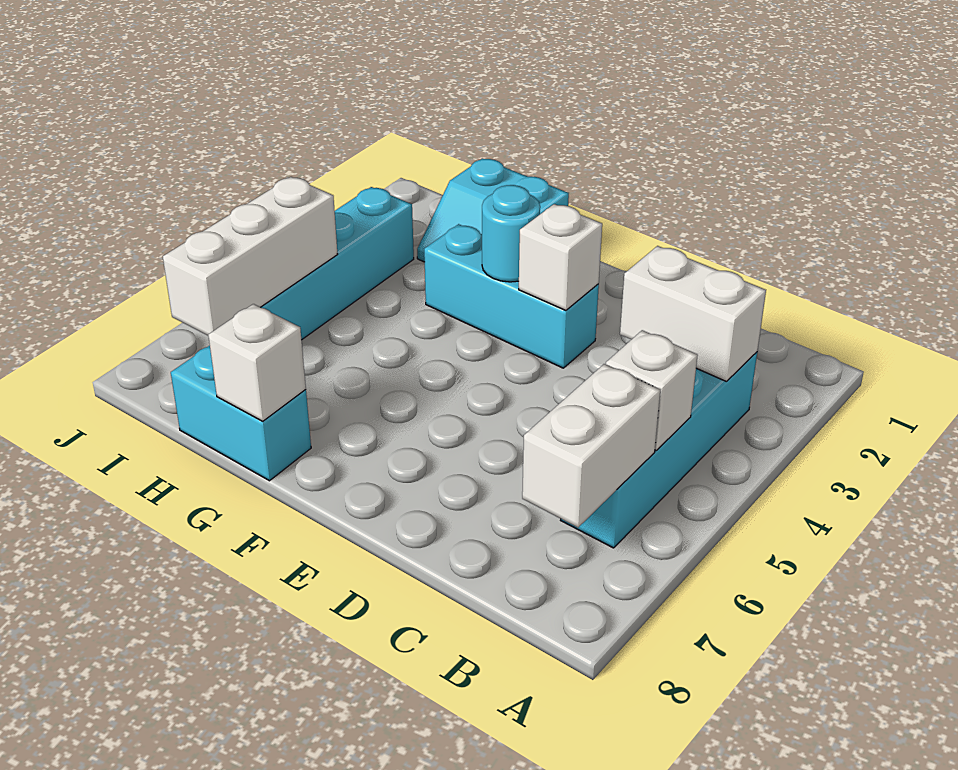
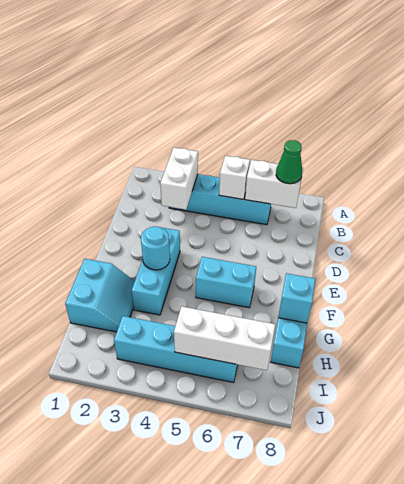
none -> green 1x1 cone [276,140,302,184]
white 1x1 brick [519,204,602,311] -> none
none -> cyan 1x2 brick [196,257,256,308]
white 1x1 brick [208,304,306,421] -> cyan 1x1 brick [278,273,315,323]

